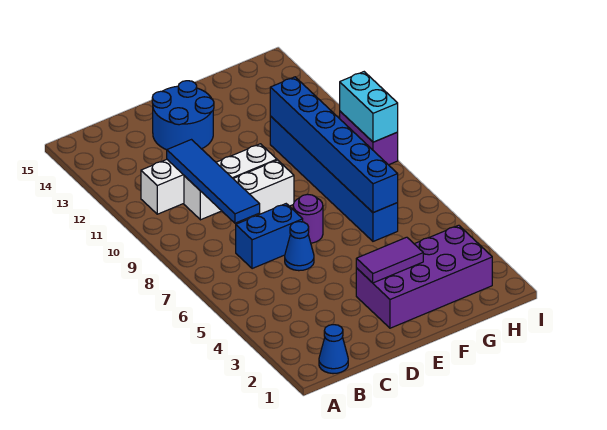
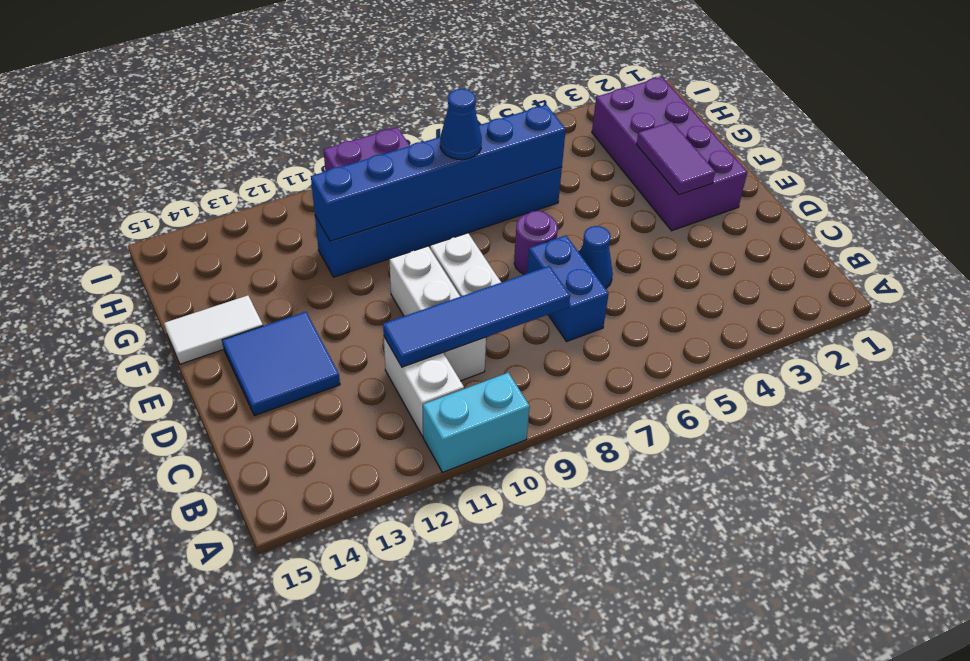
blue 1x1 cone [319,325,348,374] -> blue 1x1 cone moved to [440,89,482,159]
blue 2x2 round brick [152,81,214,150] -> blue 2x2 tile [222,312,340,416]
none -> white 1x2 tile [164,295,263,364]
cyan 1x2 brick [340,72,398,142] -> cyan 1x2 brick moved to [423,373,530,472]

